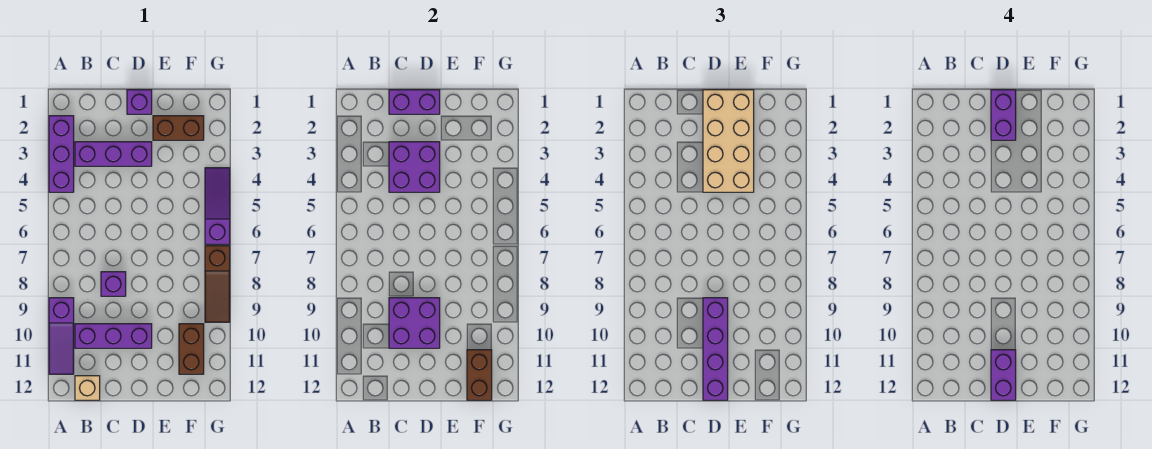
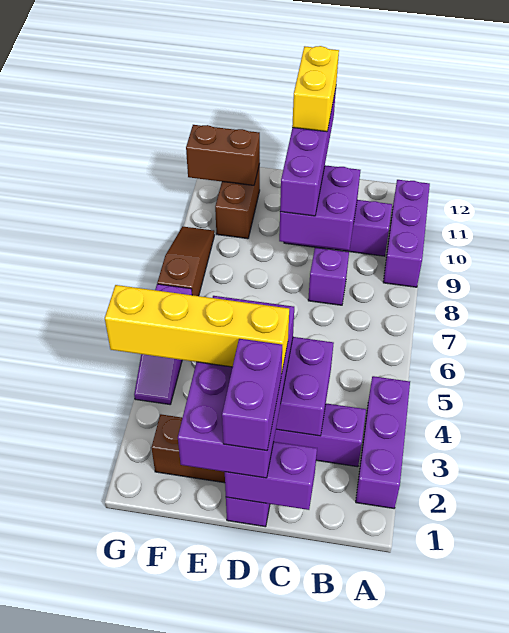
purple 1x3 slope [49,298,74,374] -> purple 1x3 brick [383,180,430,287]
tan 1x1 brick [75,376,100,400] -> none
tan 2x4 brick [703,90,754,192] -> purple 2x4 brick [178,296,294,478]
none -> yellow 1x4 brick [105,285,289,374]
purple 1x2 brick [991,350,1016,400] -> yellow 1x2 brick [292,46,339,132]
brown 1x2 brick [467,350,492,400] -> brown 1x2 brick turned to [186,125,260,185]

